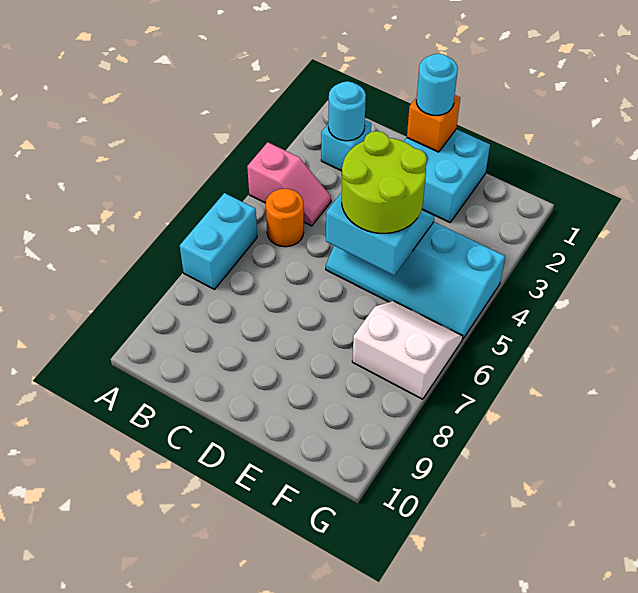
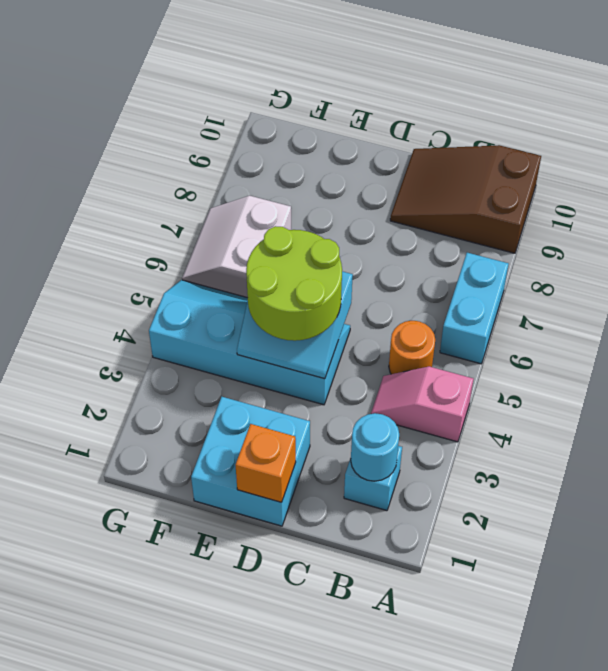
none -> brown 2x3 slope [390,145,541,253]
cyan 1x1 round brick [416,54,458,115] -> none
white 2x2 slope [352,301,463,399] -> white 2x2 slope turned to [182,196,291,298]

